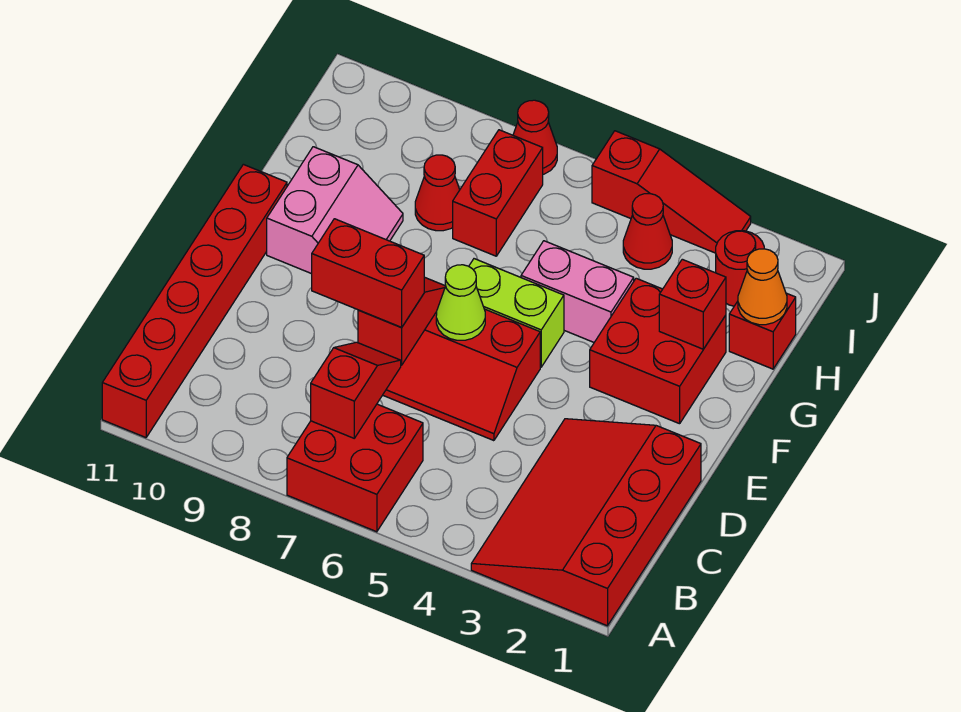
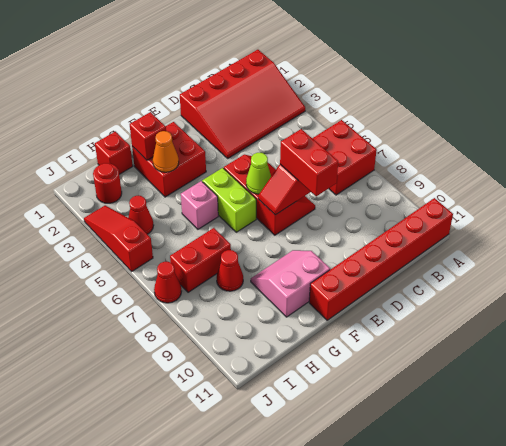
red 1x2 slope [311,342,401,438] -> none
pink 1x2 brick [521,241,634,342] -> pink 1x1 brick [181,181,218,229]
orange 1x1 cone [738,249,787,325] -> orange 1x1 cone moved to [153,131,179,172]

